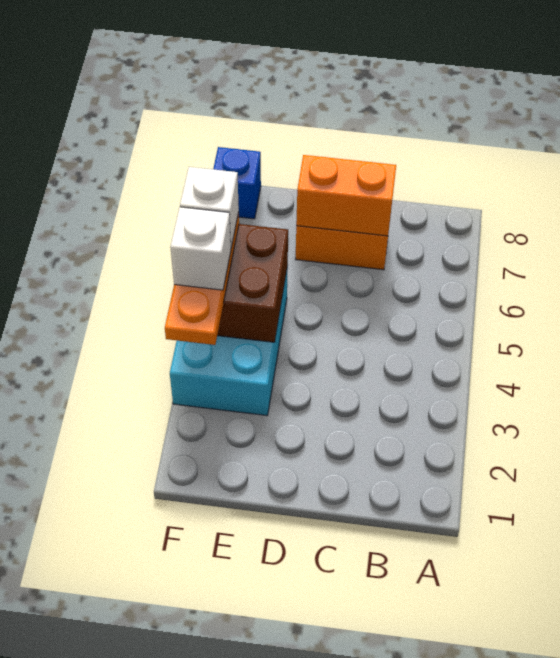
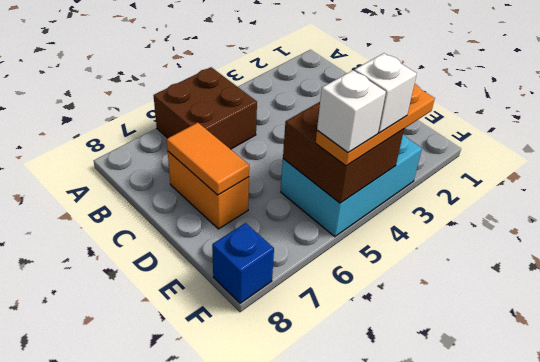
none -> brown 2x2 brick [154,67,257,149]
orange 1x2 brick [296,155,396,236] -> orange 1x2 tile [167,123,249,195]

